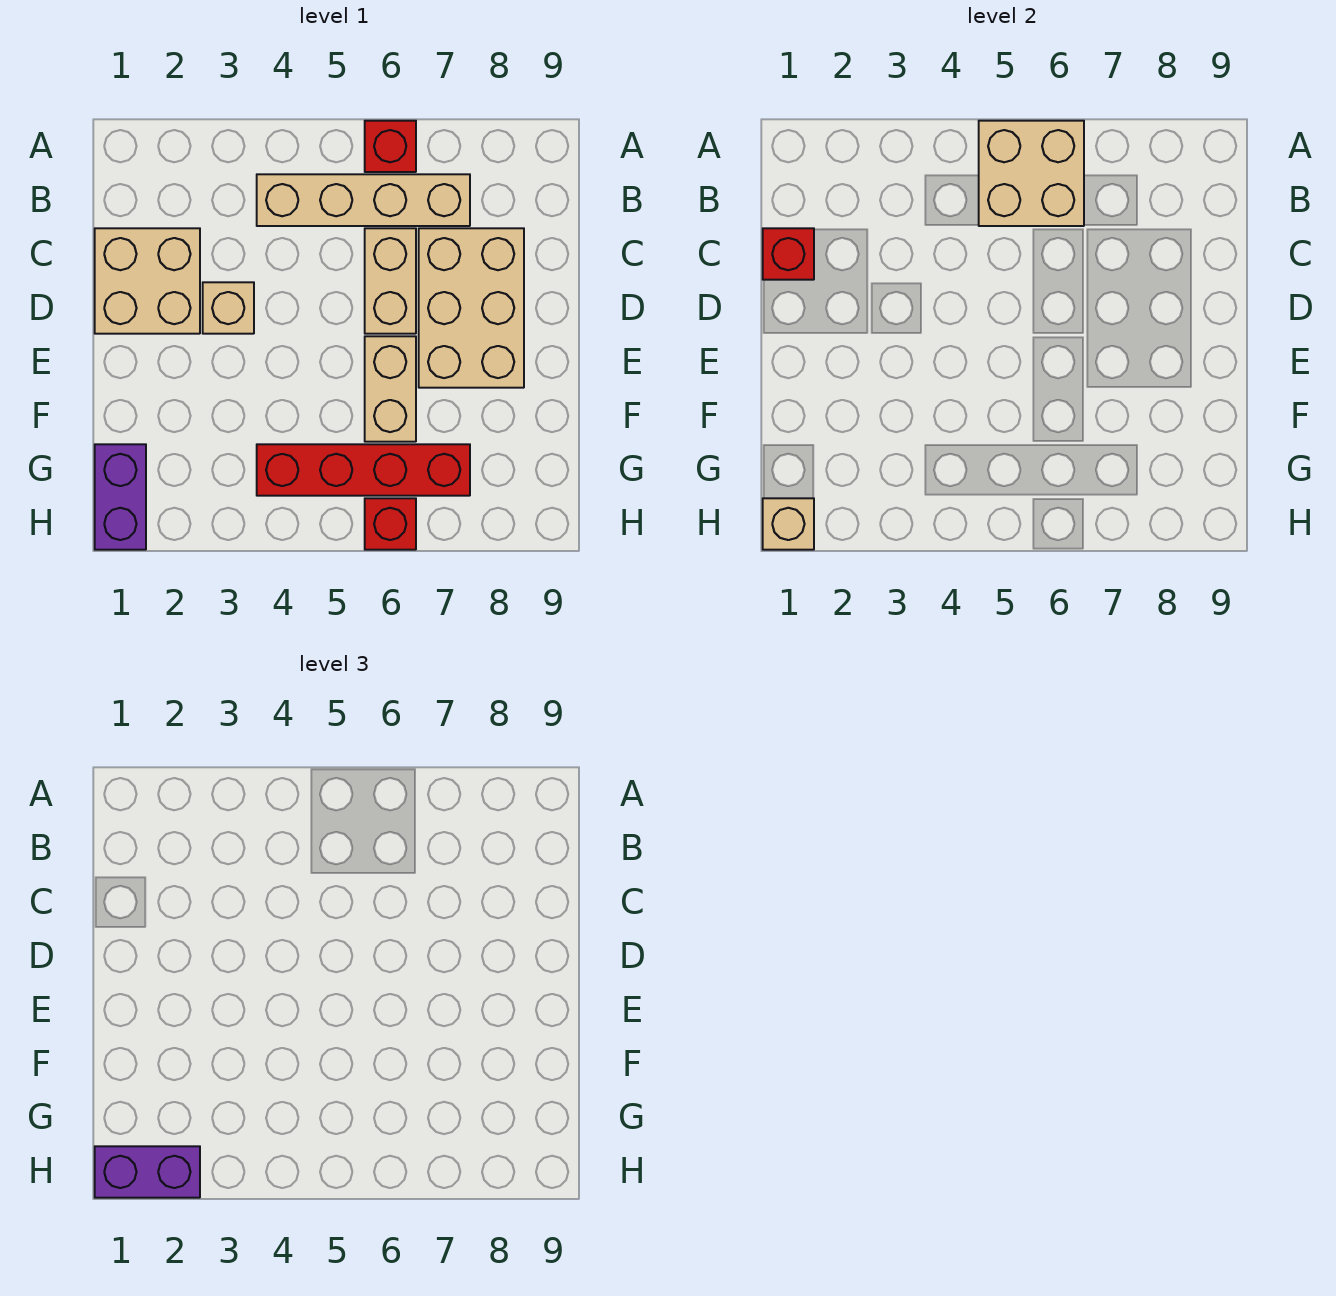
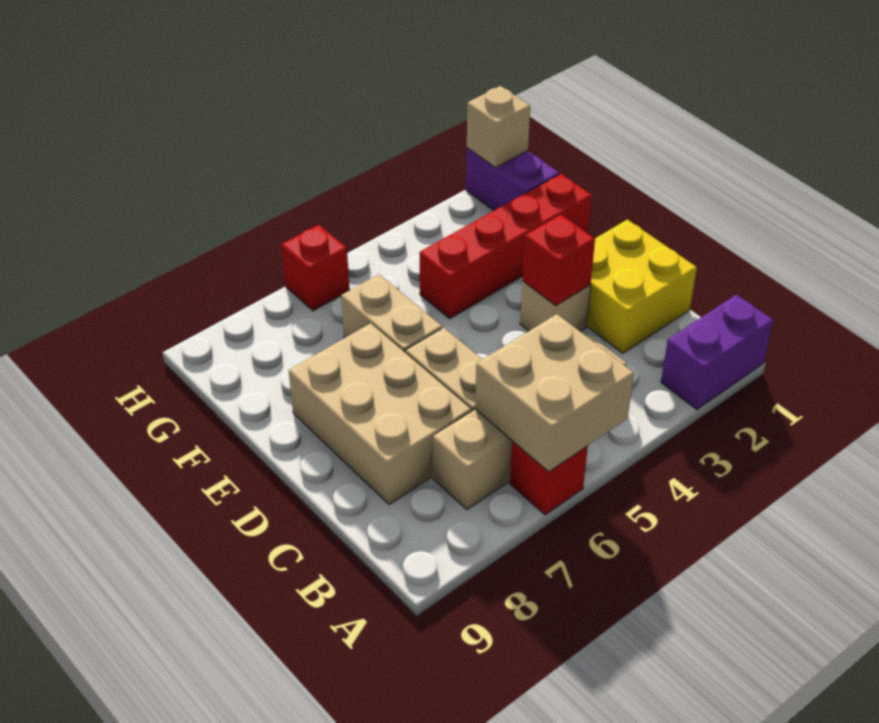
tan 2x2 brick [95,228,200,334] -> yellow 2x2 brick [586,220,697,353]
red 1x1 brick [763,228,814,280] -> red 1x1 brick moved to [523,215,595,306]
red 1x4 brick [257,444,470,496] -> red 1x4 brick moved to [420,174,592,319]
purple 1x2 brick [95,1146,200,1198] -> purple 1x2 brick moved to [661,295,774,410]

